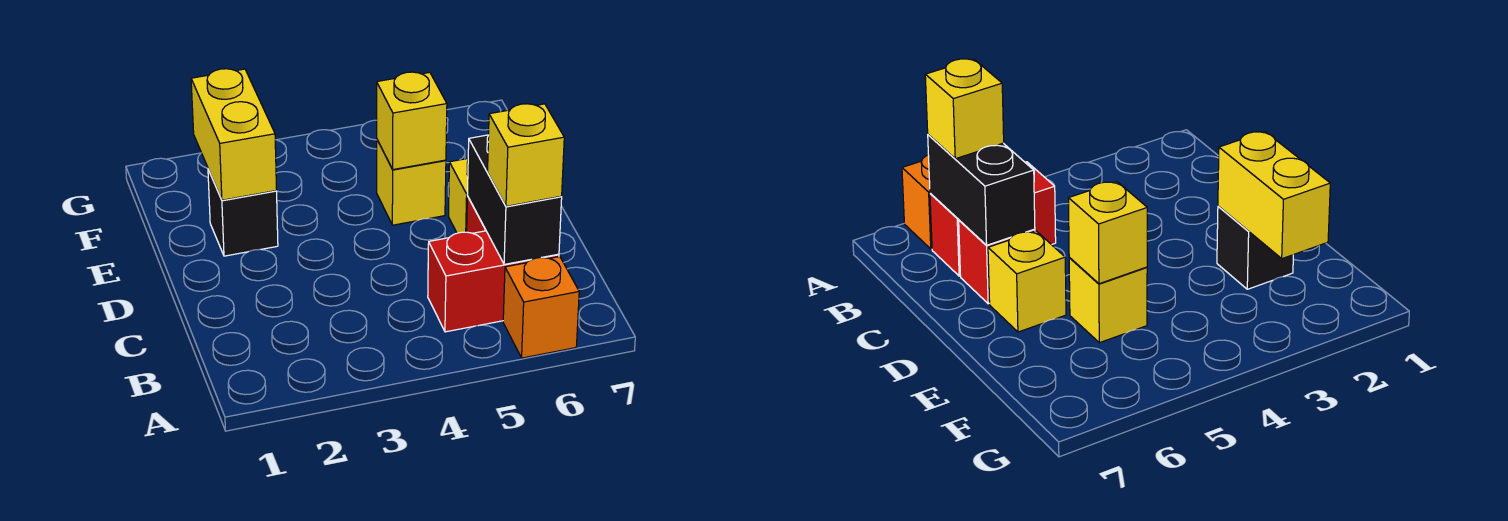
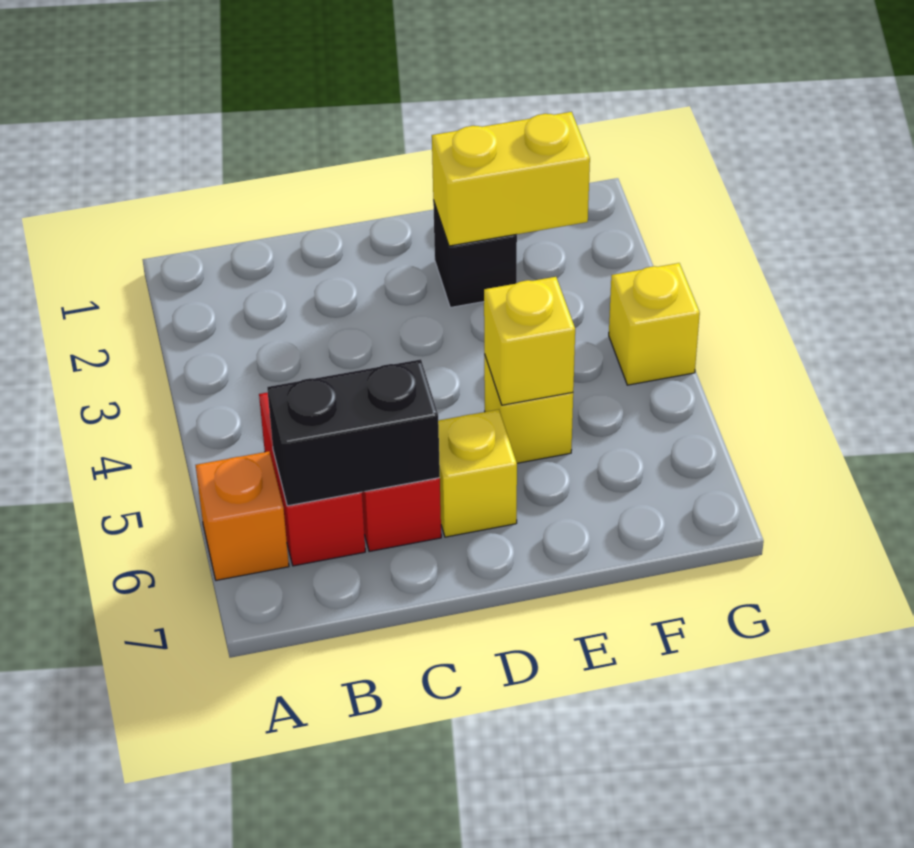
yellow 1x1 brick [488,104,564,206] -> yellow 1x1 brick moved to [609,263,700,385]

